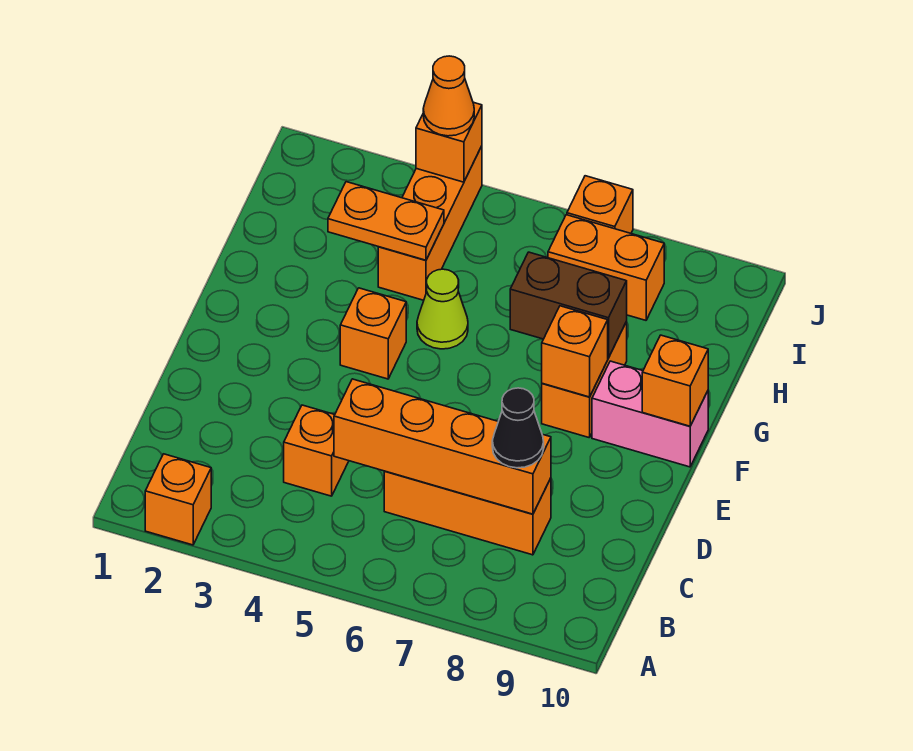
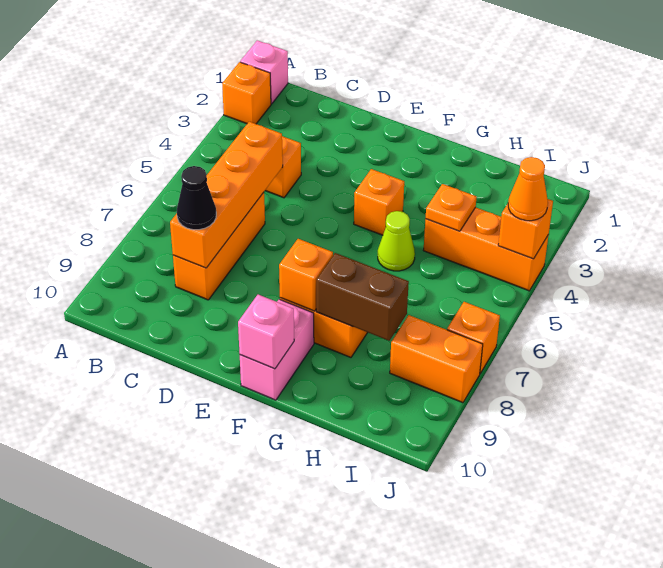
none -> pink 1x1 brick [240,40,288,104]
orange 1x1 brick [642,335,708,426] -> pink 1x1 brick [238,295,294,369]
brown 1x2 brick [510,252,627,358] -> brown 1x2 brick turned to [316,253,409,341]
orange 1x2 plate [328,182,444,260] -> orange 1x1 plate [426,184,477,231]
orange 1x2 brick [548,215,664,320] -> orange 1x2 brick turned to [390,315,483,403]

